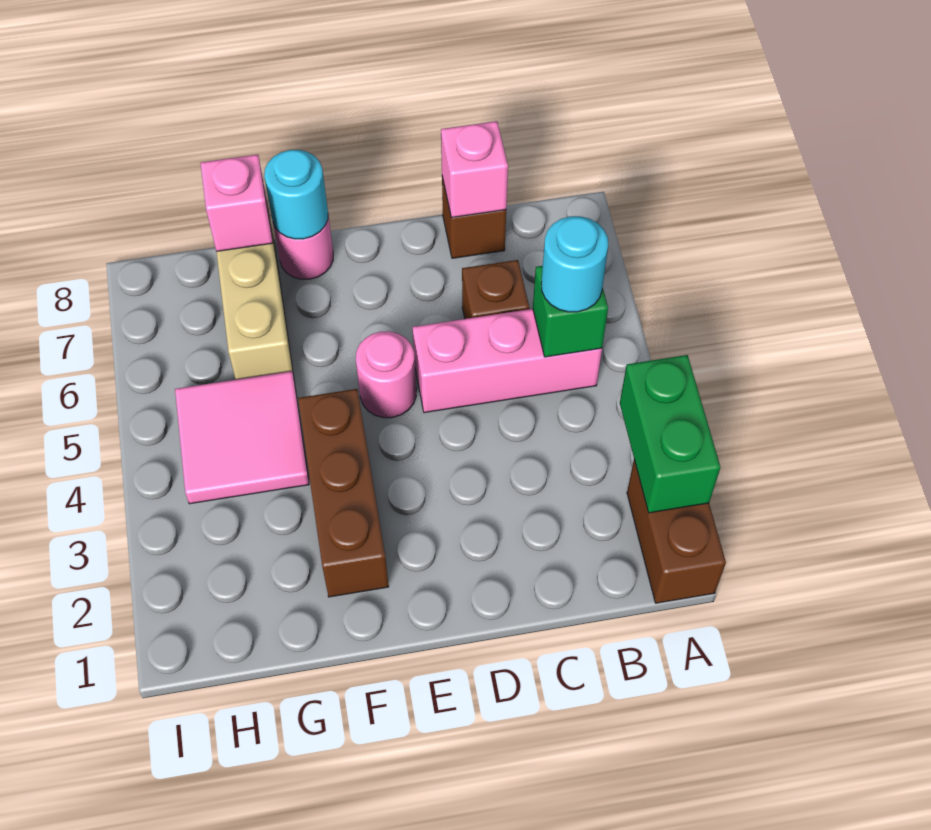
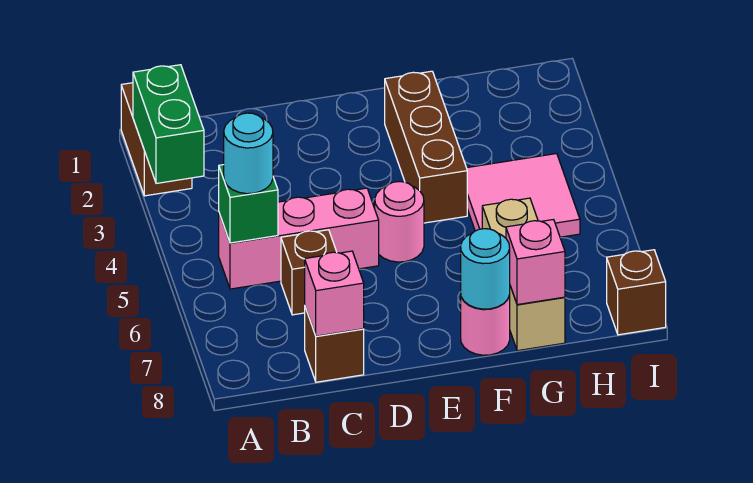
none -> brown 1x1 brick [607,250,666,335]

